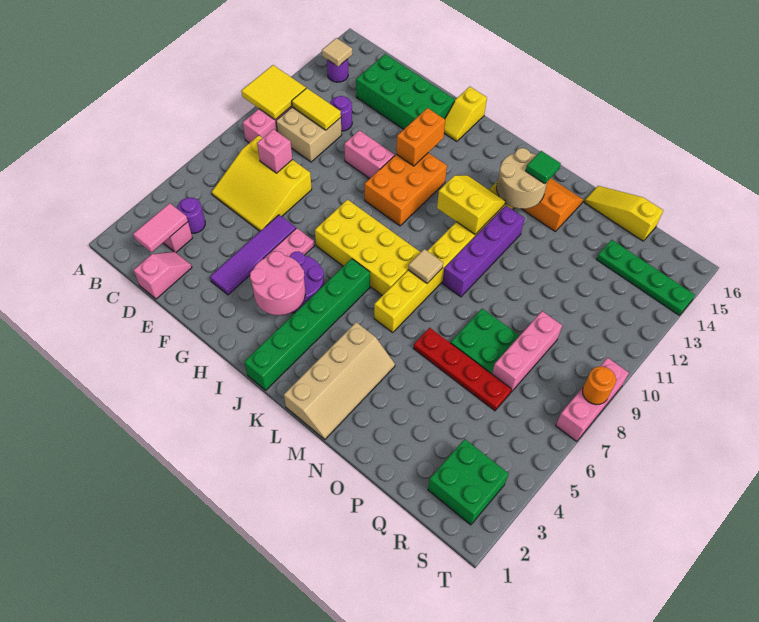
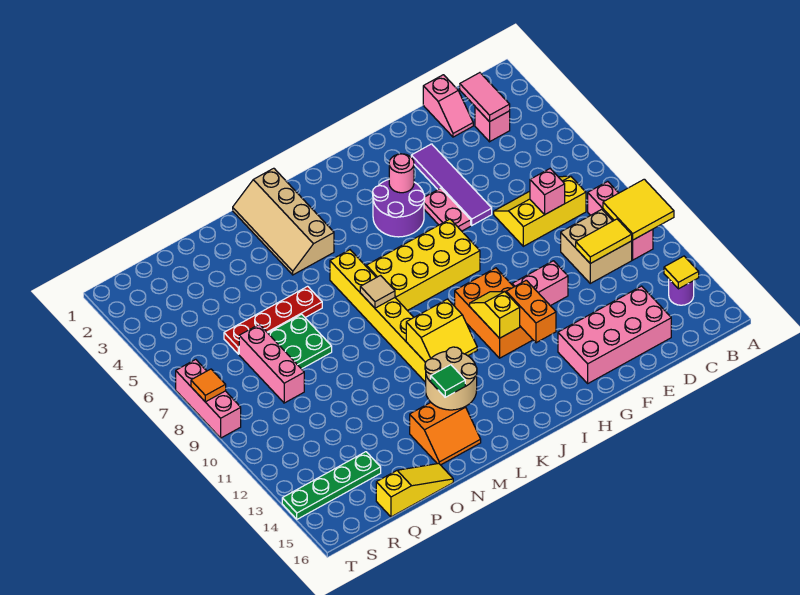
tan 1x1 tile [322,38,352,67] -> yellow 1x1 tile [664,256,699,289]
purple 1x1 round brick [177,198,205,233] -> none
yellow 3x3 slope [212,135,312,231] -> yellow 2x3 slope [494,176,586,246]
purple 1x1 round brick [330,96,352,131] -> none
green 2x4 brick [356,54,455,129] -> pink 2x4 brick [558,286,671,383]
pink 2x2 round brick [250,251,305,315] -> pink 1x1 round brick [389,154,414,193]
yellow 1x2 slope [444,87,487,141] -> yellow 1x2 slope moved to [470,291,520,338]
green 1x6 brick [244,259,370,390] -> none
purple 1x4 brick [442,206,525,297] -> none
green 2x2 brick [428,439,509,525] -> none
orange 1x1 round brick [582,366,616,405] -> orange 1x1 tile [191,369,226,402]

